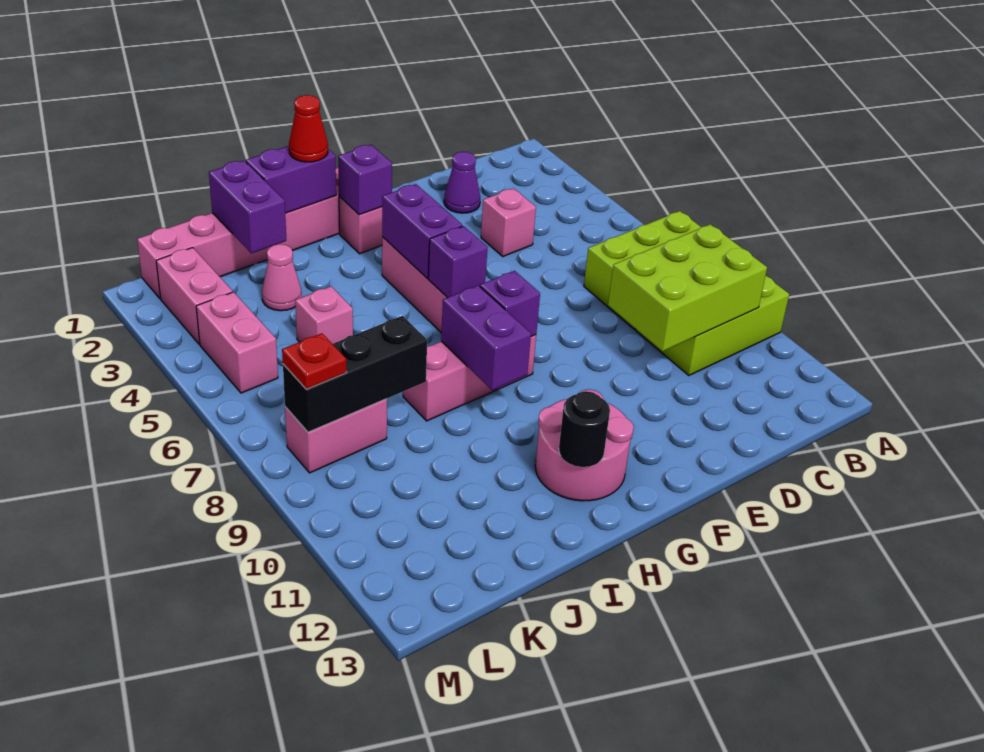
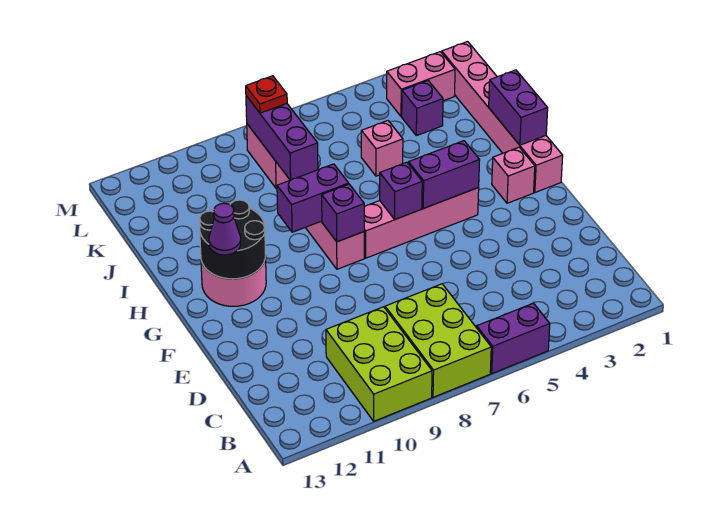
lime 2x3 brick [608,224,767,351] -> none
purple 1x1 cone [444,152,480,213] -> purple 1x1 cone moved to [209,203,241,255]
pink 1x1 brick [481,188,536,256] -> none
purple 1x1 brick [338,145,392,215] -> purple 1x1 brick moved to [402,81,443,136]
red 1x1 cone [289,95,328,162] -> none
black 1x1 round brick [559,391,610,467] -> black 2x2 round brick [200,200,266,279]
purple 1x2 brick [209,161,286,253] -> purple 1x2 brick moved to [477,303,550,373]
pink 1x1 cone [262,244,302,311] -> none
black 1x3 brick [283,316,427,432] -> purple 1x3 brick [246,96,318,180]
pink 1x2 brick [196,292,278,393] -> none

